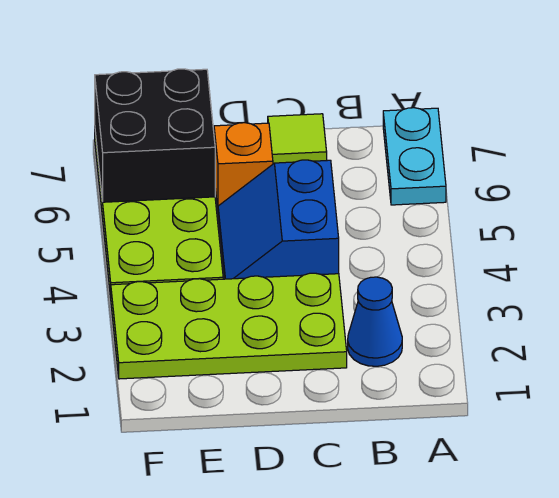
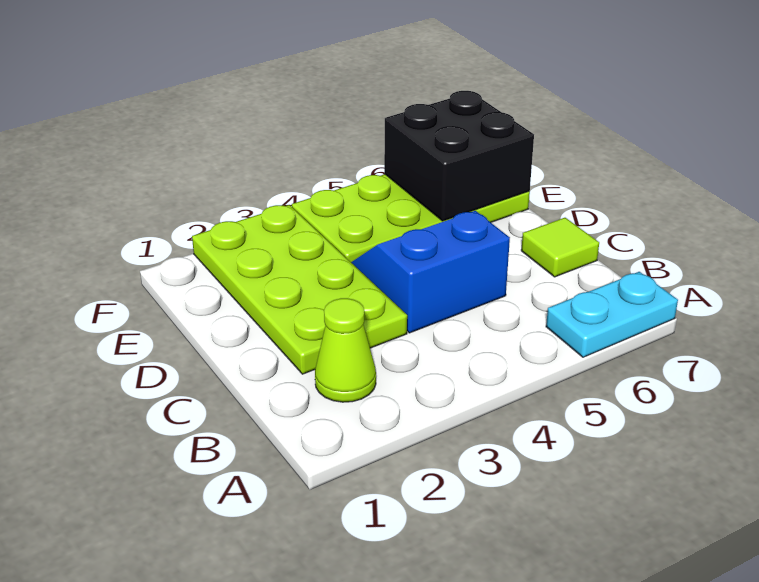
blue 1x1 cone [348,277,402,366] -> lime 1x1 cone [315,298,376,402]
orange 1x1 brick [214,123,273,209] -> none

